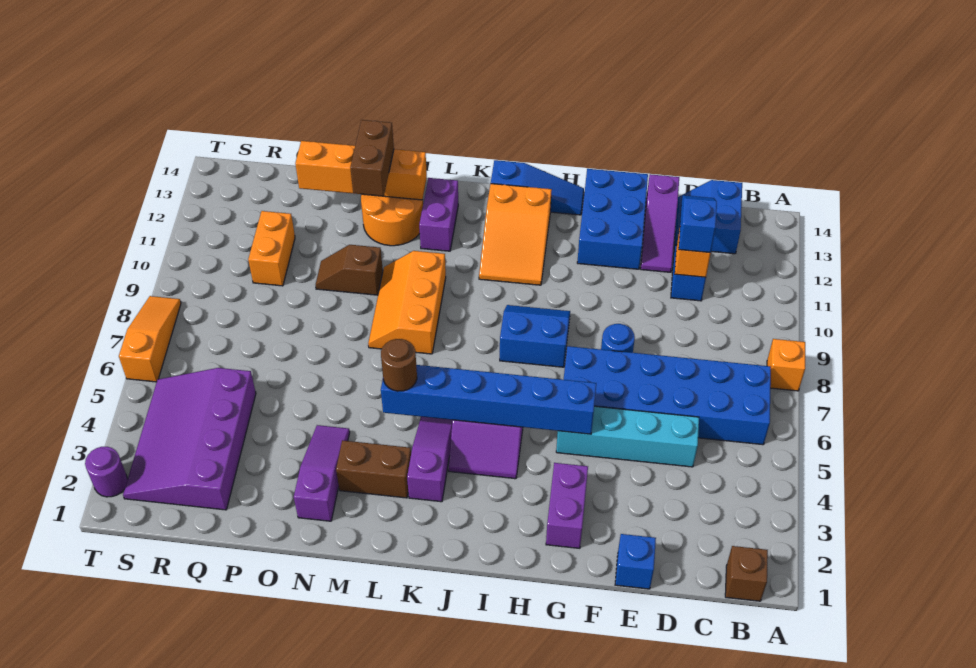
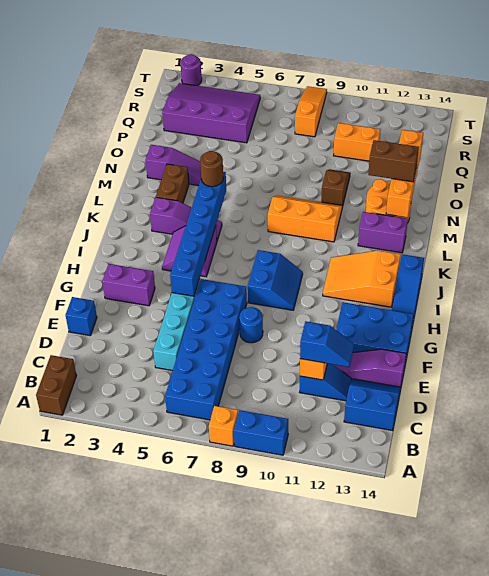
none -> blue 1x2 brick [234,410,288,455]
brown 1x1 brick [725,546,768,601] -> brown 1x2 brick [36,355,77,415]
orange 1x3 slope [119,296,181,382] -> orange 1x3 slope turned to [295,86,327,137]

